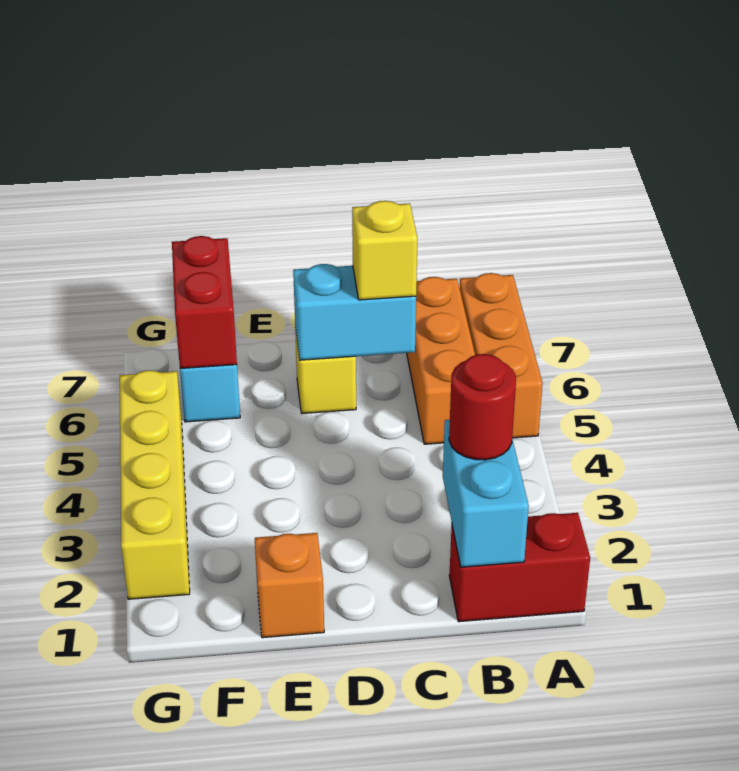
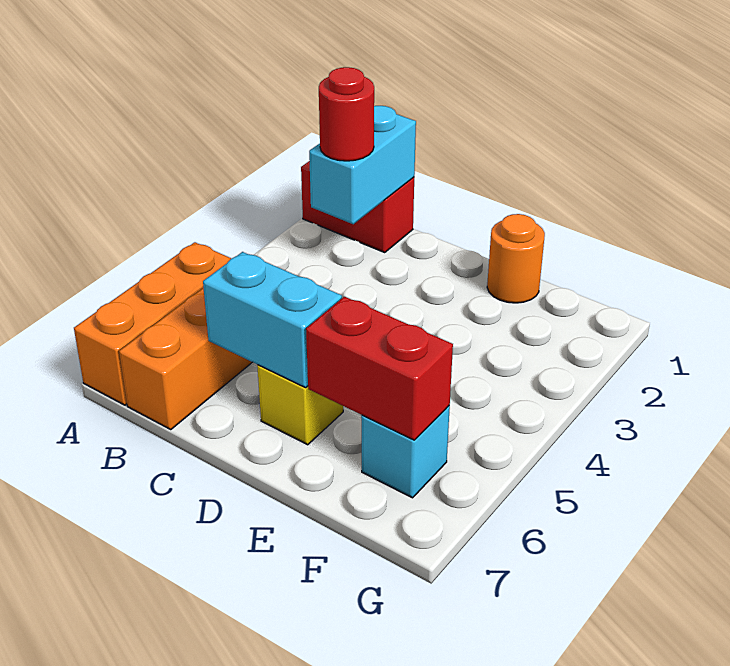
yellow 1x1 brick [352,201,417,300] -> none
orange 1x1 brick [255,533,324,638] -> orange 1x1 round brick [487,214,545,303]
red 1x2 brick [172,236,237,369] -> red 1x2 brick turned to [306,296,453,440]
yellow 1x4 brick [120,370,190,599] -> none

